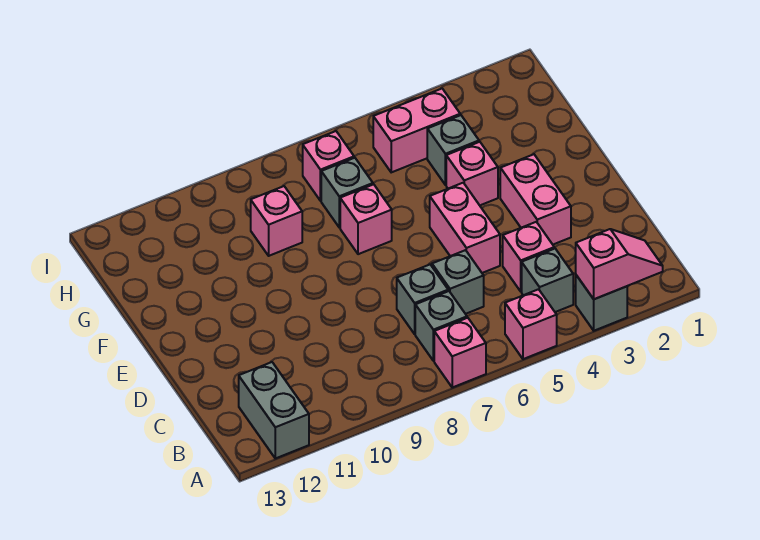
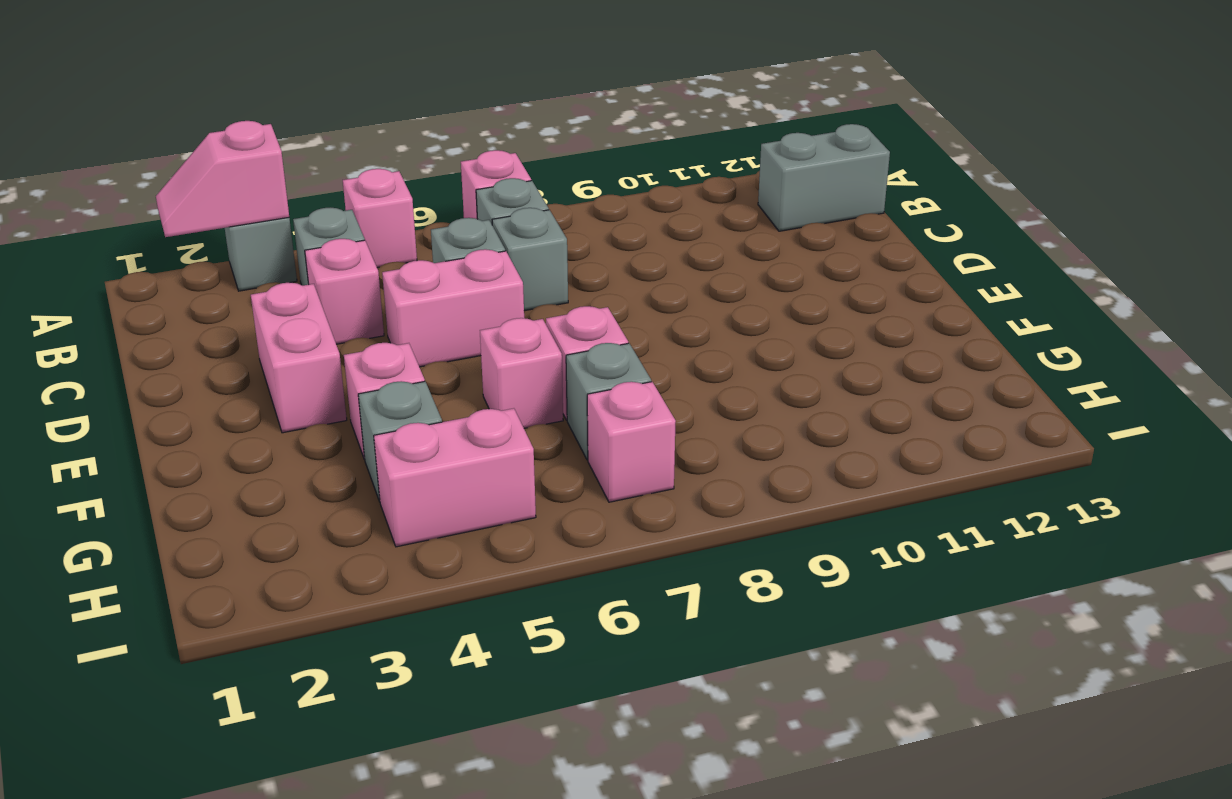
grey 1x2 brick [239,362,309,458] -> grey 1x2 brick turned to [758,124,890,231]
pink 1x2 brick [430,183,500,273] -> pink 1x2 brick turned to [382,249,524,367]
pink 1x1 brick [251,186,302,256] -> pink 1x1 brick moved to [480,318,563,428]

